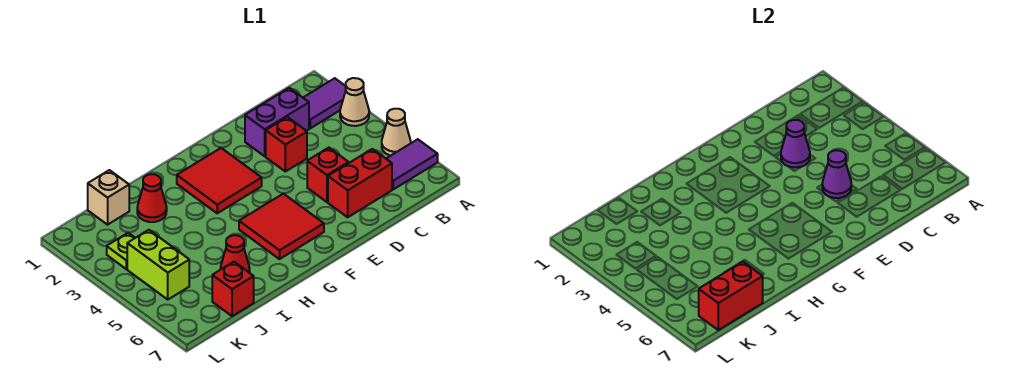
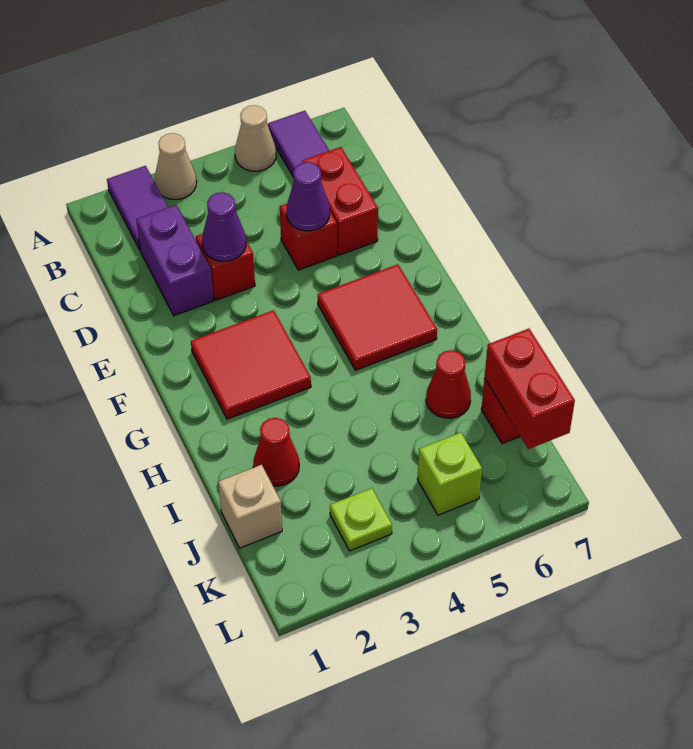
lime 1x2 brick [127,230,189,299] -> lime 1x1 brick [417,432,482,515]

